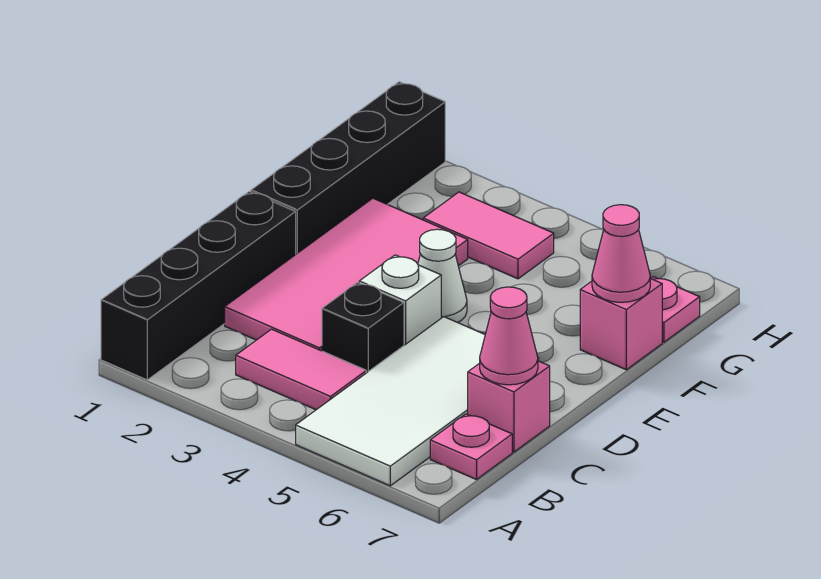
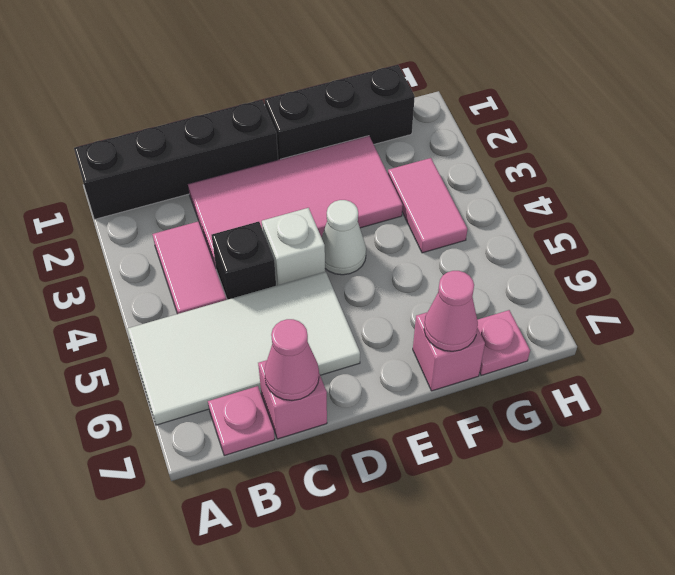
black 1x4 brick [251,82,445,254] -> black 1x3 brick [265,65,415,160]

